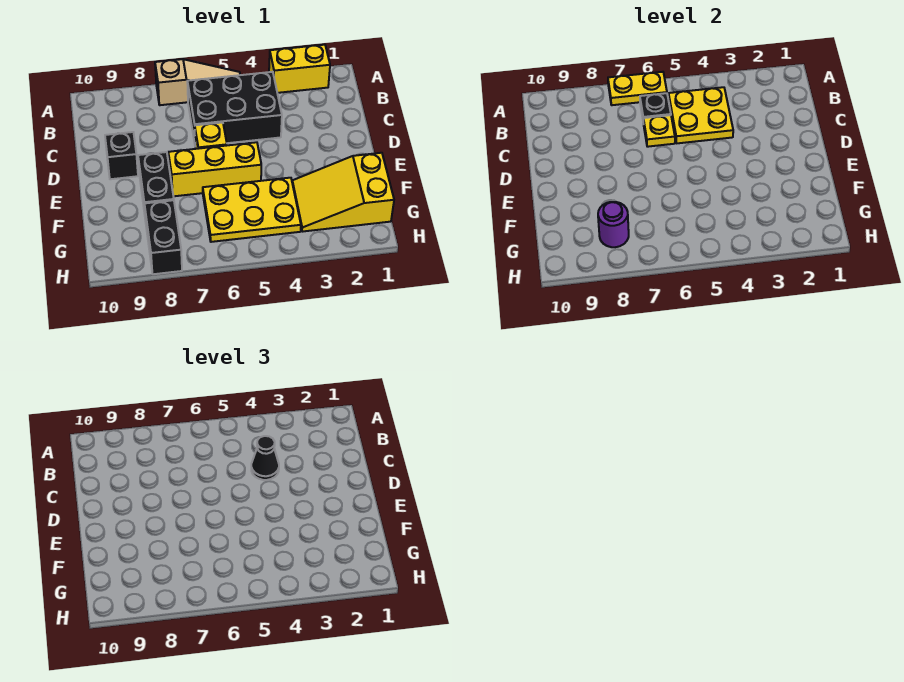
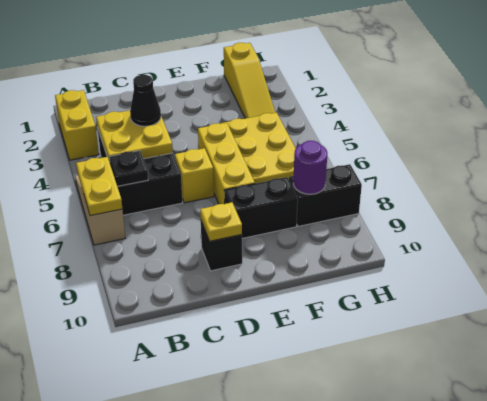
yellow 1x1 plate [643,115,675,147] -> yellow 1x1 plate moved to [200,202,242,241]
yellow 2x3 slope [292,153,394,232] -> yellow 1x3 slope [224,43,275,118]

